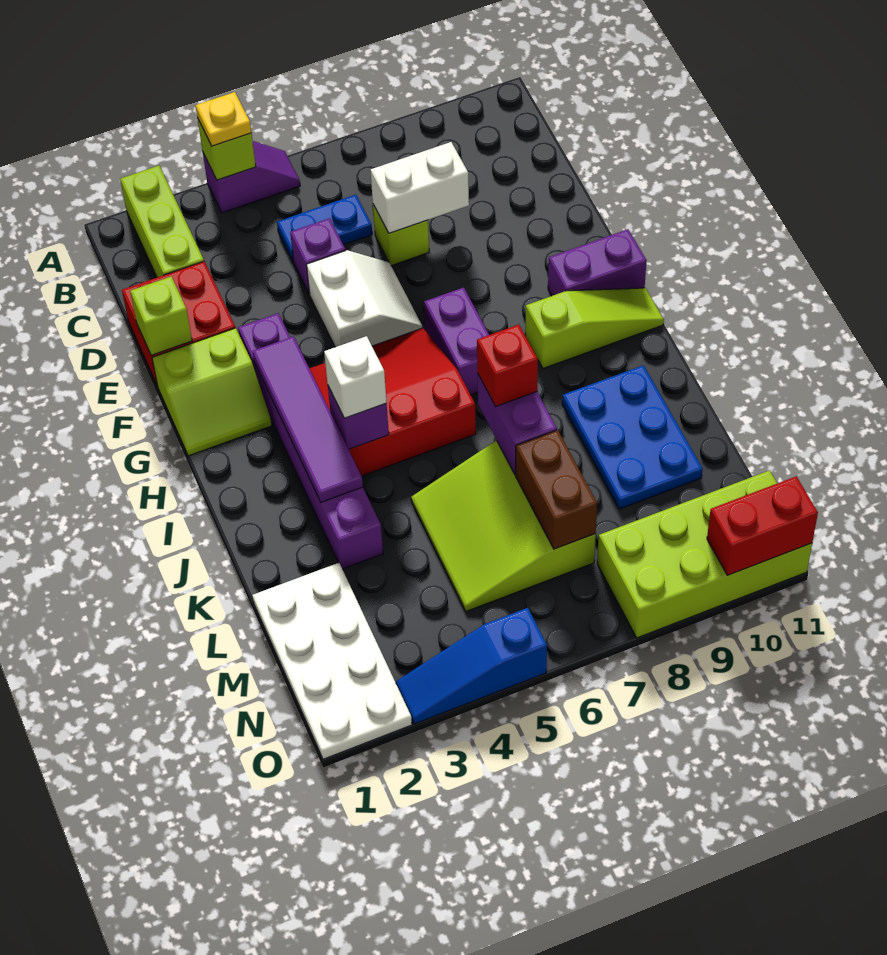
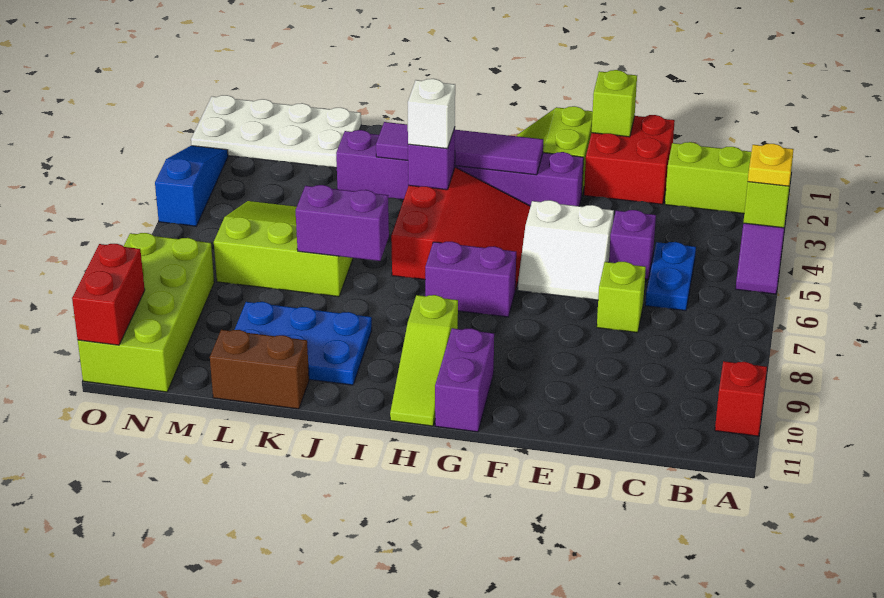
white 1x2 brick [370,142,469,233] -> none
red 1x1 brick [477,325,538,406] -> red 1x1 brick moved to [715,361,767,436]
brown 1x2 brick [516,430,597,549] -> brown 1x2 brick moved to [210,330,309,409]

